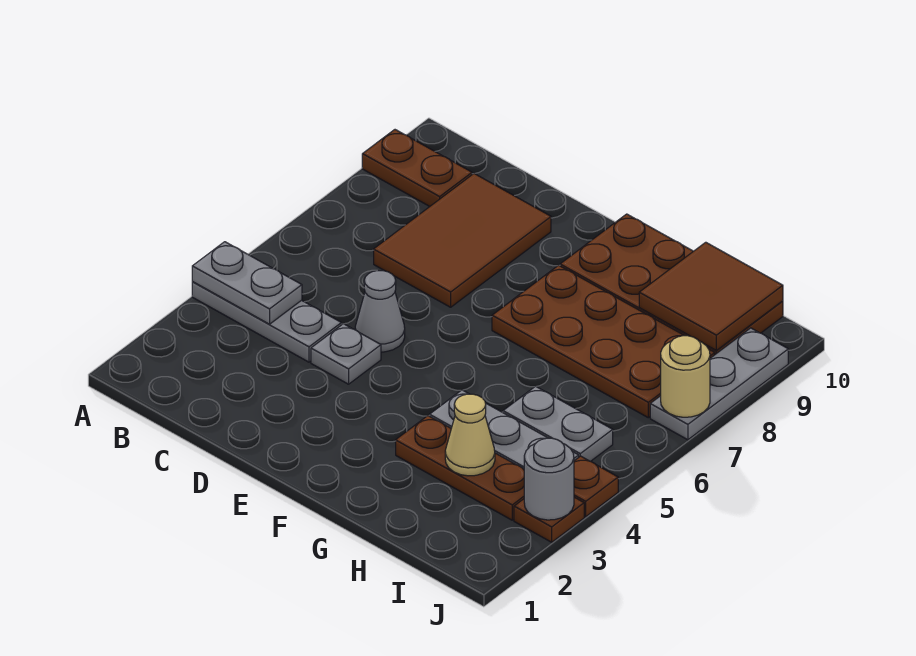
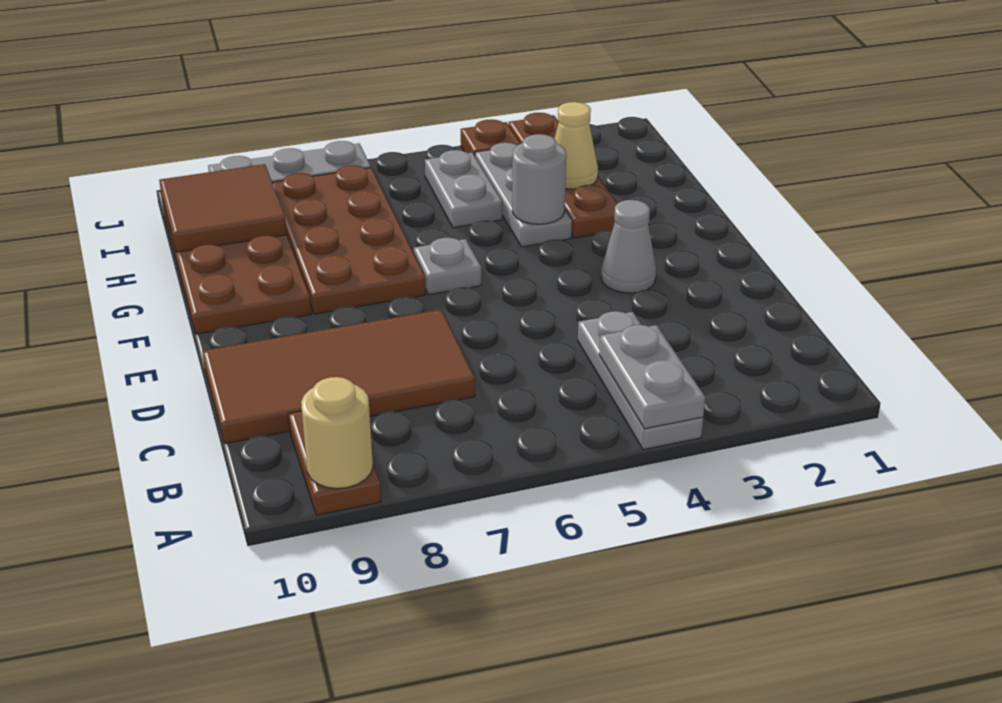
brown 2x3 tile [374,174,551,307] -> brown 2x4 tile [202,310,475,444]
grey 1x1 plate [311,324,381,384] -> grey 1x1 plate moved to [414,238,481,295]
grey 1x1 cone [355,271,405,352] -> grey 1x1 cone moved to [601,200,656,293]
grey 1x1 round brick [524,438,574,520] -> grey 1x1 round brick moved to [512,134,566,224]
tan 1x1 round brick [661,336,710,417] -> tan 1x1 round brick moved to [301,377,373,489]

